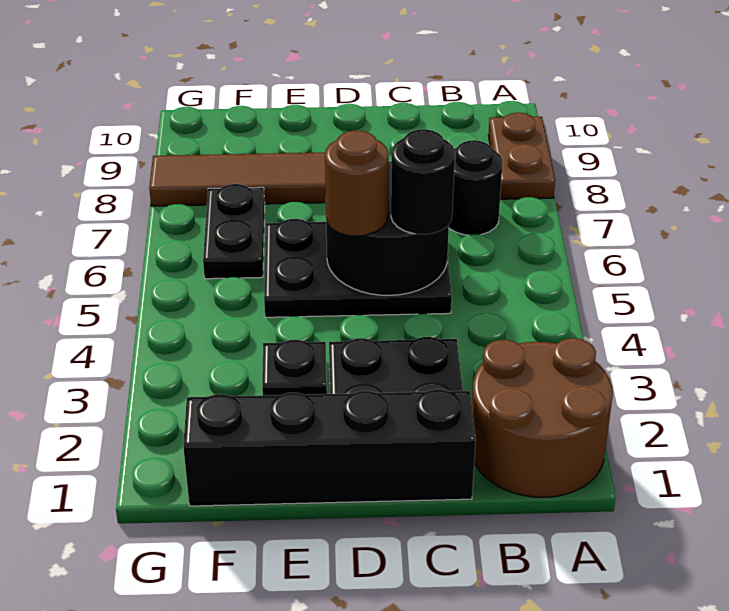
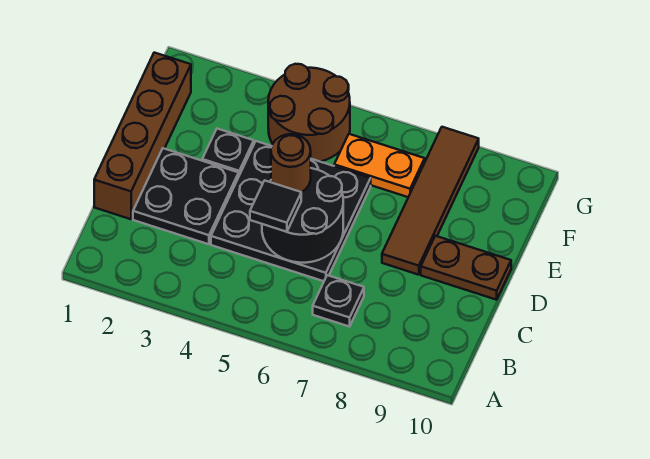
brown 2x2 round brick [472,338,613,497] -> brown 2x2 round brick moved to [268,64,350,162]
brown 1x2 plate [488,113,555,199] -> brown 1x2 plate moved to [421,236,511,300]
black 1x1 round brick [449,140,503,235] -> black 1x1 plate [313,275,364,327]
black 1x4 brick [183,389,476,506] -> brown 1x4 brick [94,53,191,219]
black 2x3 plate [264,219,452,317] -> black 3x3 plate [211,141,371,281]
black 1x1 round brick [391,129,455,234] -> black 1x1 tile [250,180,301,232]
black 1x2 plate [203,184,265,279] -> orange 1x2 plate [334,134,425,197]

